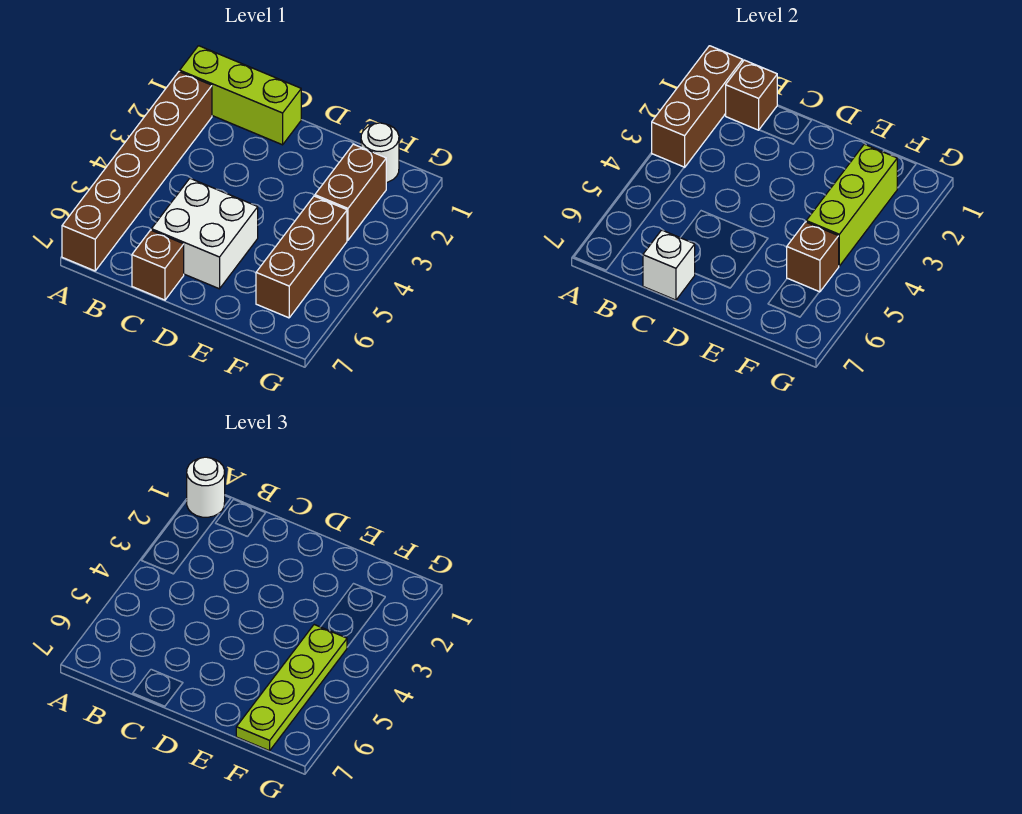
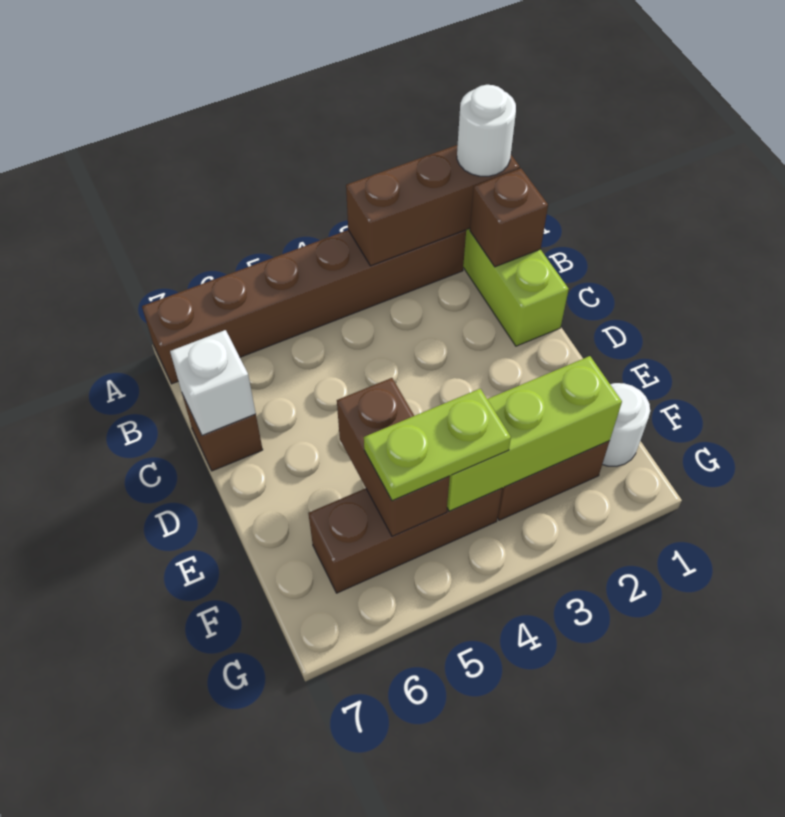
white 2x2 brick [151,179,258,289] -> none
lime 1x4 plate [236,625,347,751] -> lime 1x2 plate [364,389,511,501]
brown 1x1 brick [787,222,839,292] -> brown 1x2 brick [337,378,450,537]

